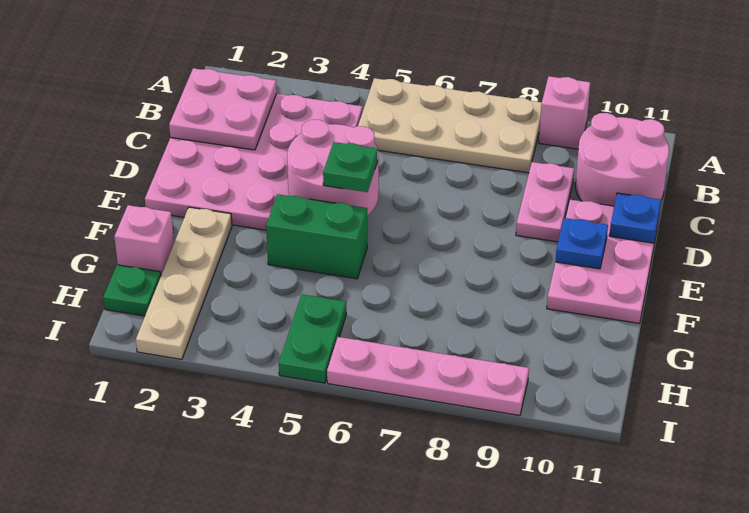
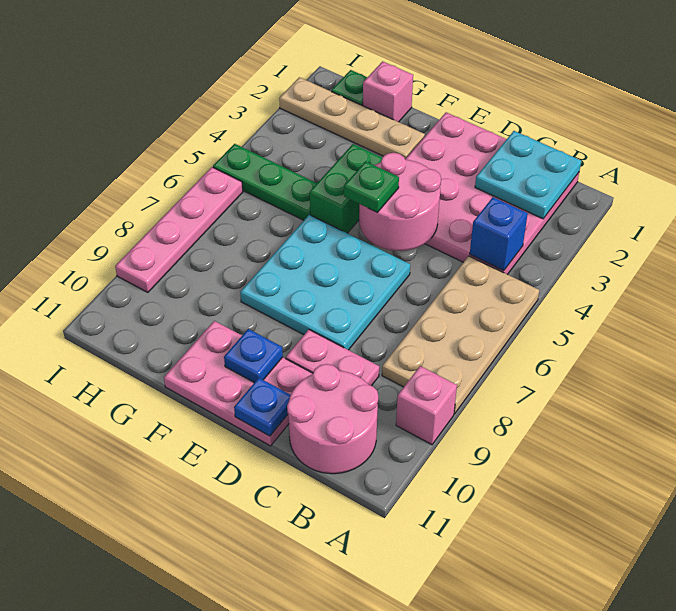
pink 2x2 plate [169,68,277,150] -> cyan 2x2 plate [475,131,581,219]
none -> blue 1x1 brick [470,197,528,271]
none -> cyan 3x3 plate [240,215,410,350]
green 1x2 plate [279,294,346,383] -> green 1x3 plate [213,144,317,220]

